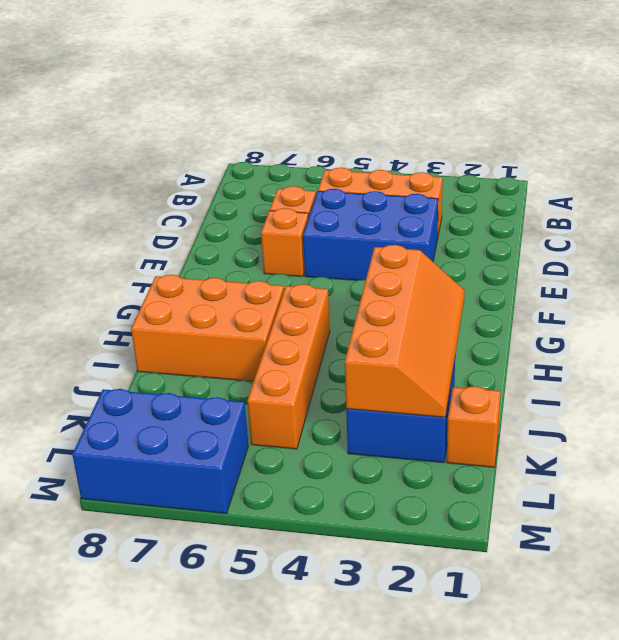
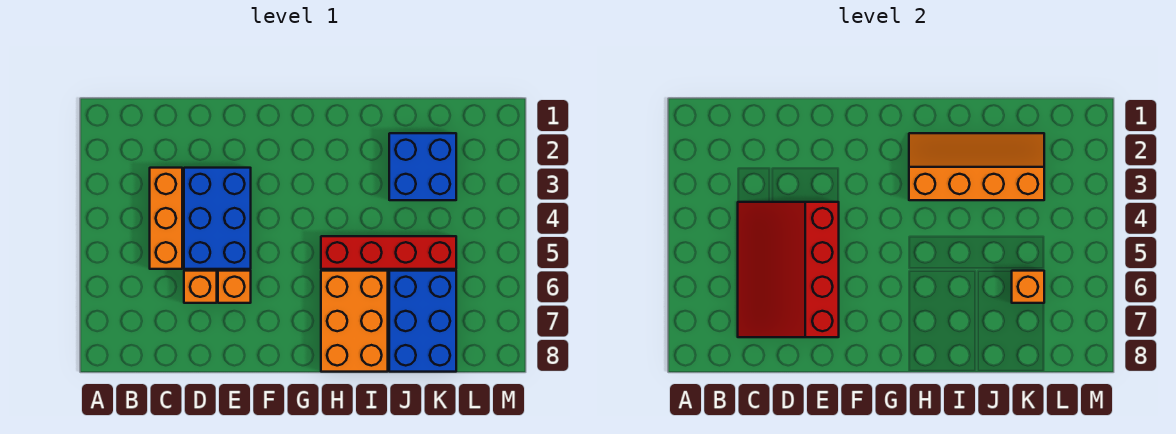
none -> red 3x4 slope [738,202,839,337]
orange 1x4 brick [247,284,330,449] -> red 1x4 brick [321,236,456,269]
orange 1x1 brick [447,386,501,467] -> orange 1x1 brick moved to [1012,271,1044,303]
blue 2x3 brick [72,389,248,514] -> blue 2x3 brick moved to [389,271,456,372]

